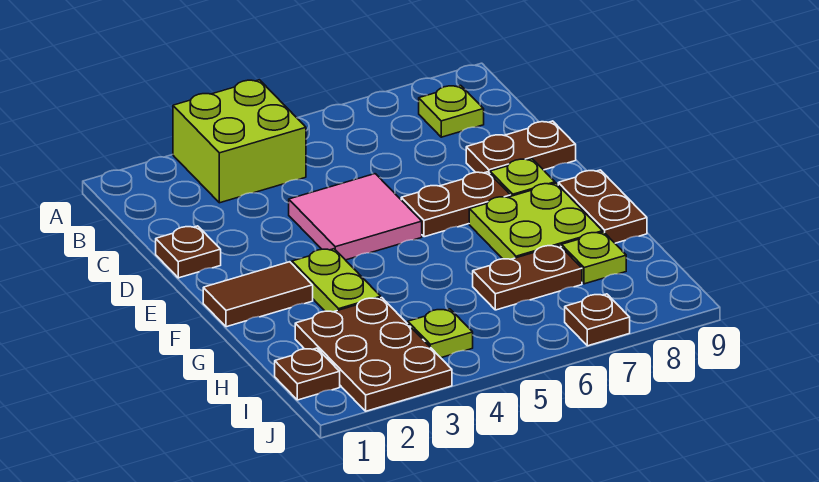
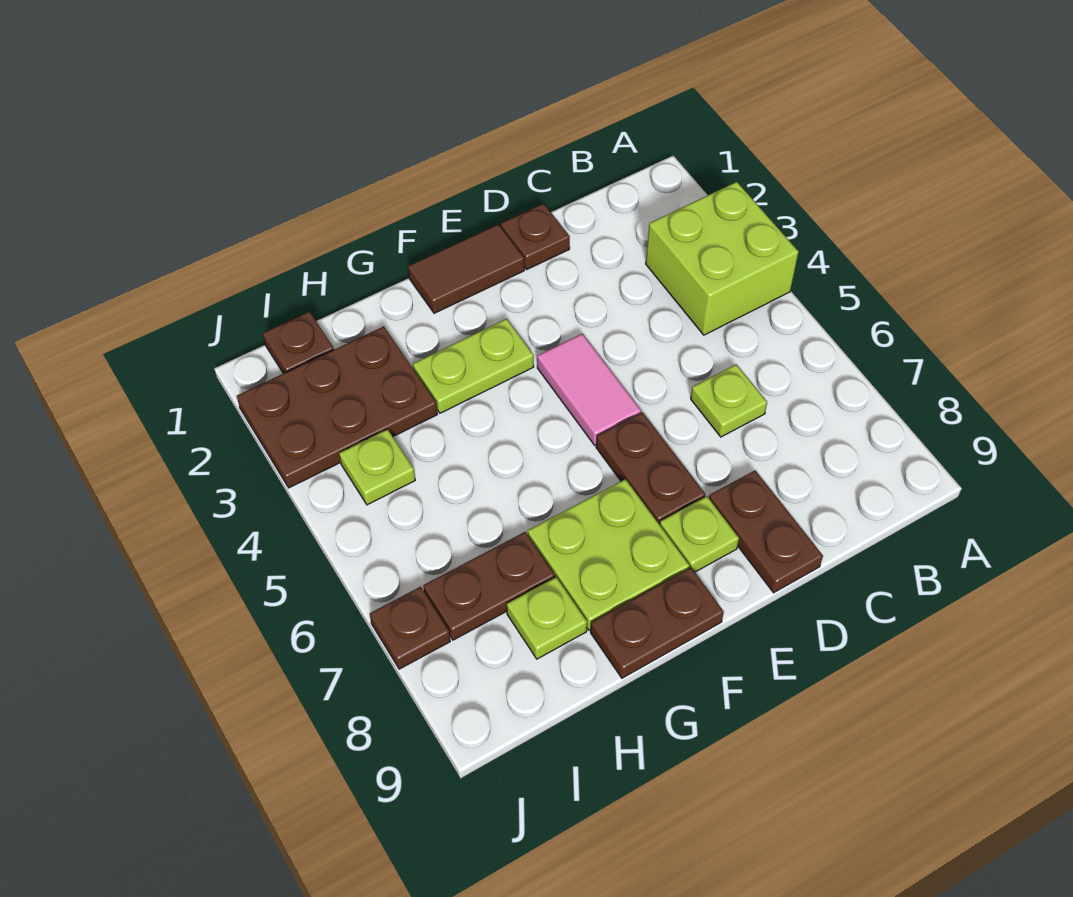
lime 1x1 plate [419,85,484,137] -> lime 1x1 plate moved to [691,364,767,437]
pink 2x2 tile [289,174,422,260] -> pink 1x2 tile [537,334,641,445]
brown 1x2 tile [203,262,313,327] -> brown 1x2 tile turned to [408,224,524,313]
brown 1x2 plate [473,245,582,310] -> brown 1x2 plate turned to [423,532,555,640]

